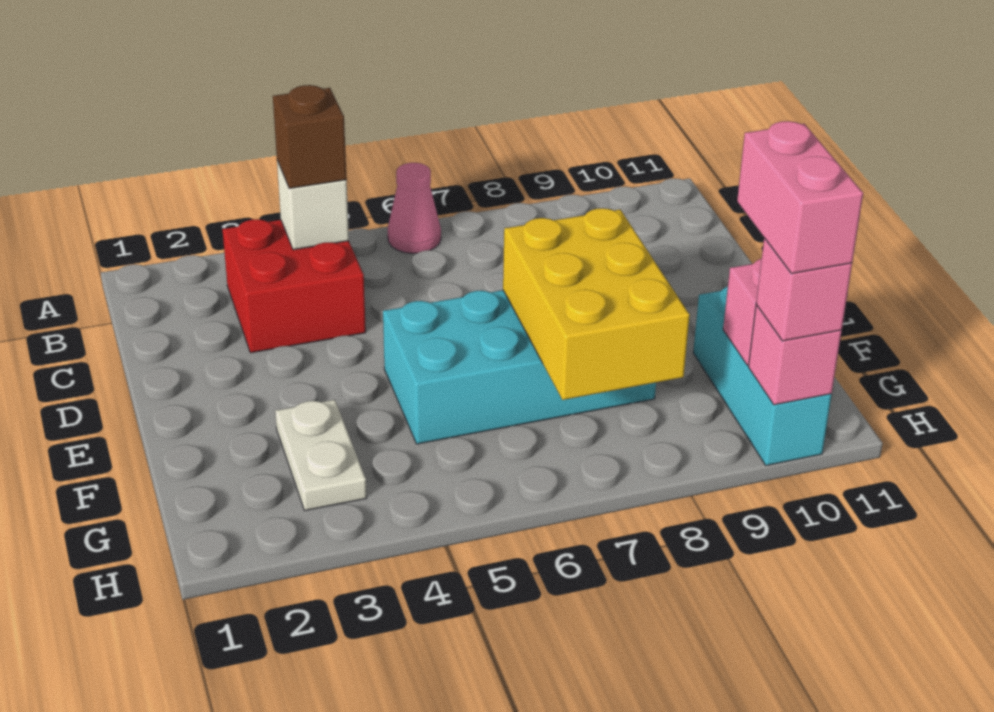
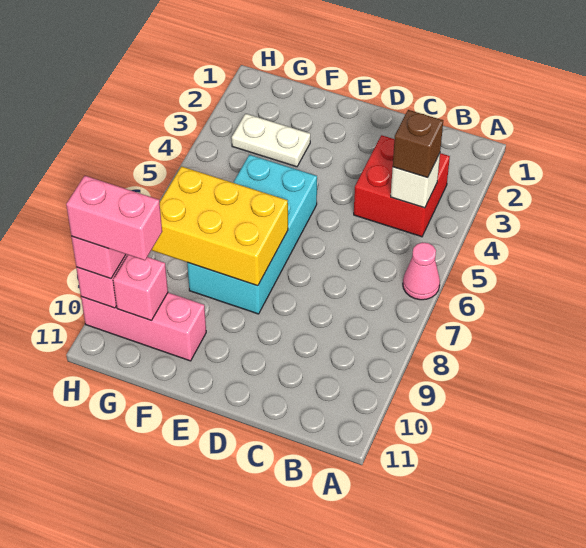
cyan 1x3 brick [693,287,832,465] -> pink 1x3 brick [81,293,206,361]

